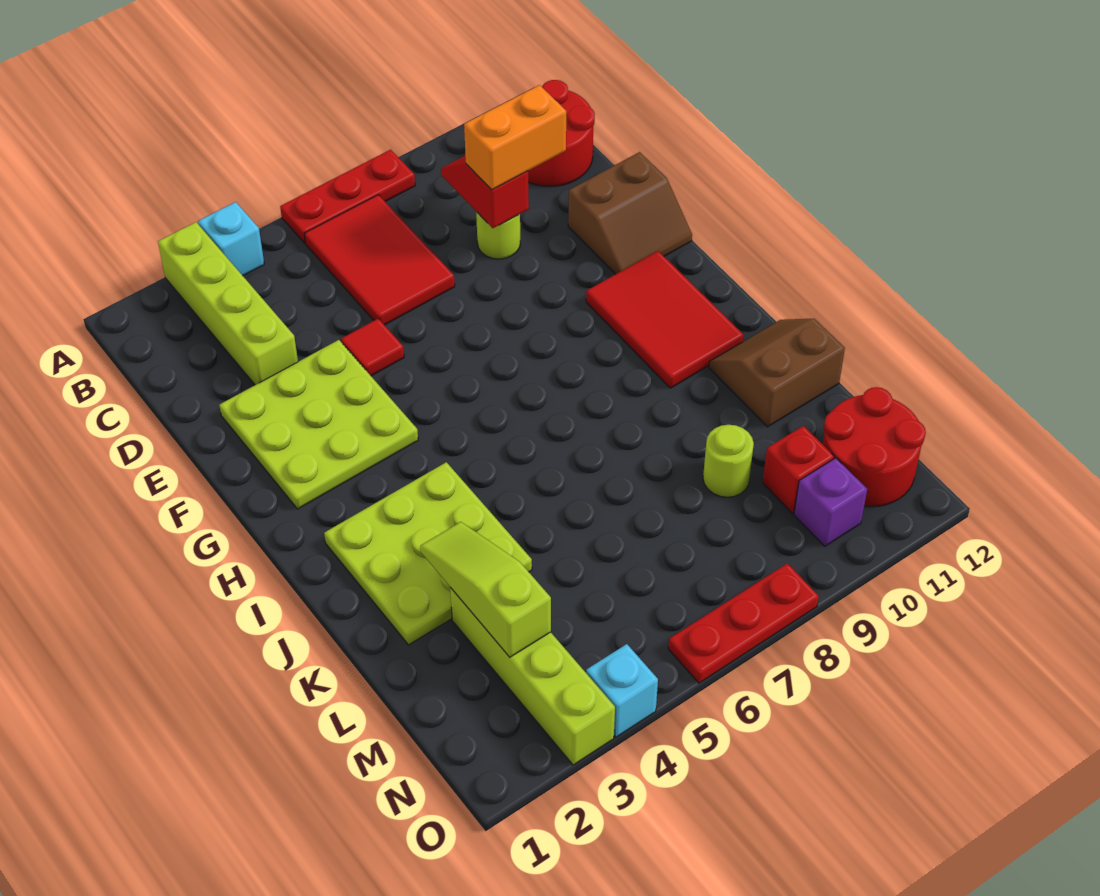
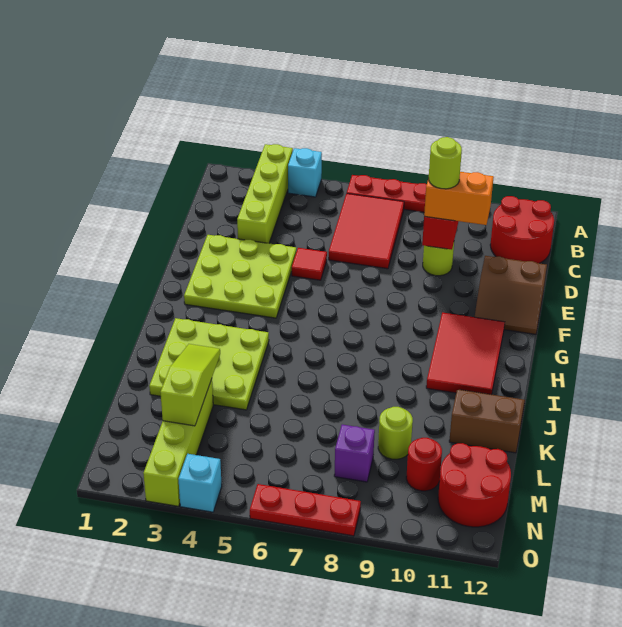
none -> lime 1x1 round brick [429,137,462,189]
red 1x1 brick [763,426,834,513] -> red 1x1 round brick [406,438,442,491]
purple 1x1 brick [794,458,867,546] -> purple 1x1 brick moved to [334,424,375,482]

